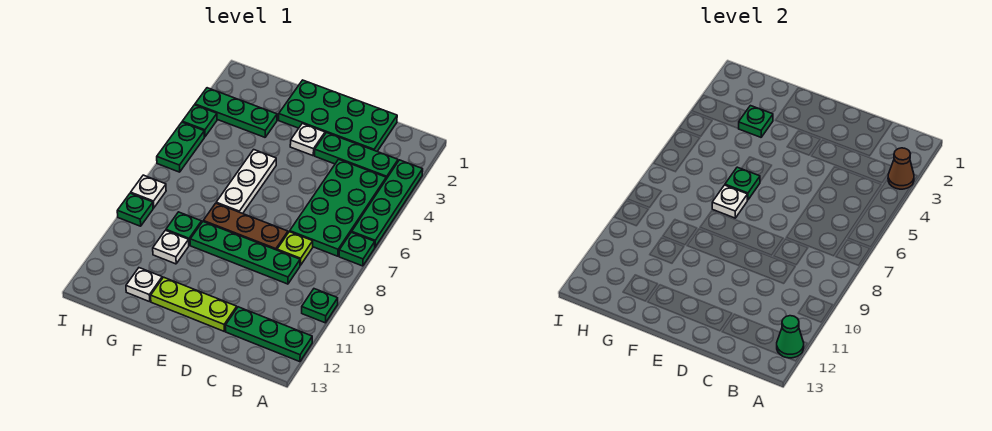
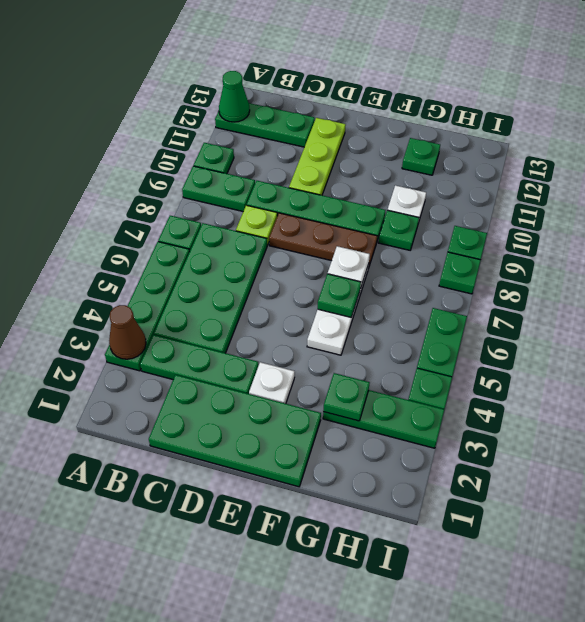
none -> green 1x2 plate [182,166,255,211]
lime 1x3 plate [151,277,237,331] -> lime 1x3 plate turned to [289,118,346,195]
white 1x1 plate [126,268,162,302] -> green 1x1 plate [402,138,440,175]
white 1x1 plate [131,175,166,208] -> green 1x1 plate [439,252,481,294]

